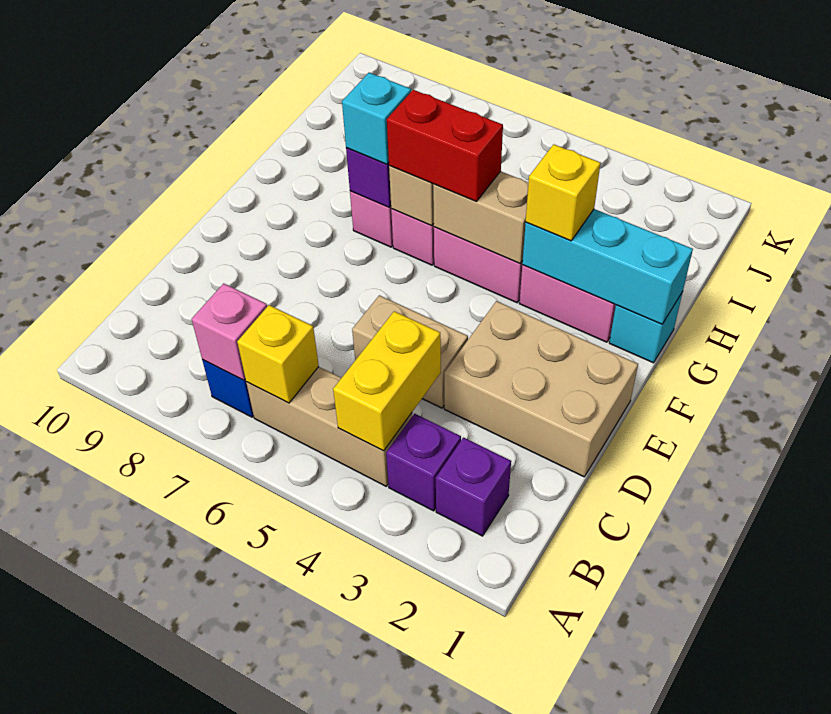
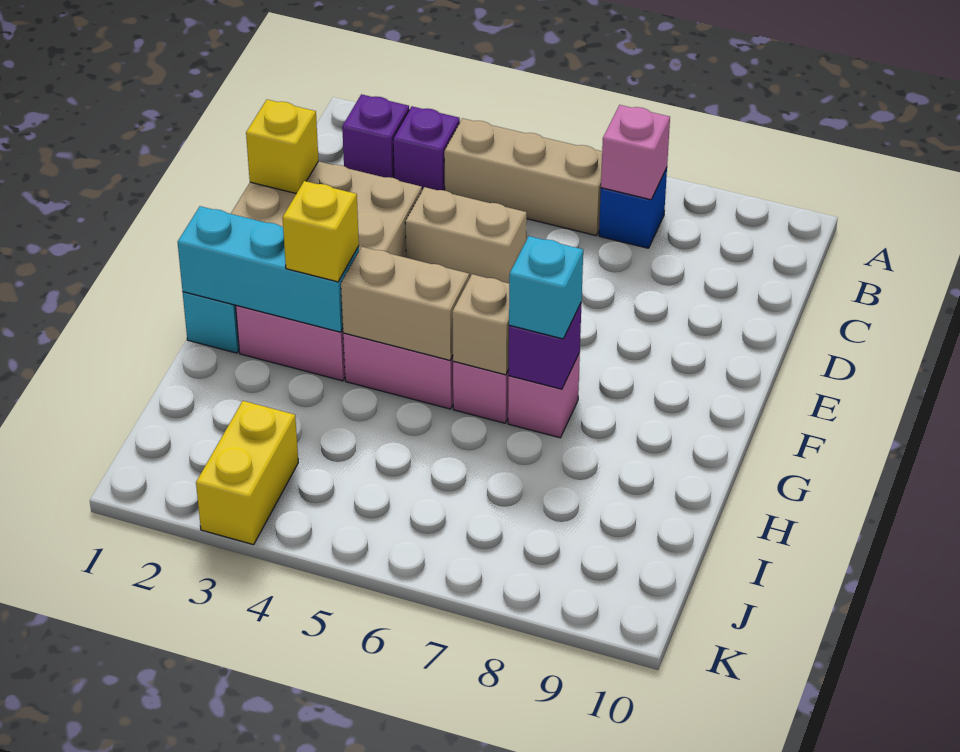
yellow 1x2 brick [333,311,441,451] -> yellow 1x2 brick moved to [196,401,298,545]
yellow 1x1 brick [237,305,319,403] -> yellow 1x1 brick moved to [246,100,319,194]
red 1x2 brick [387,90,503,202] -> none

